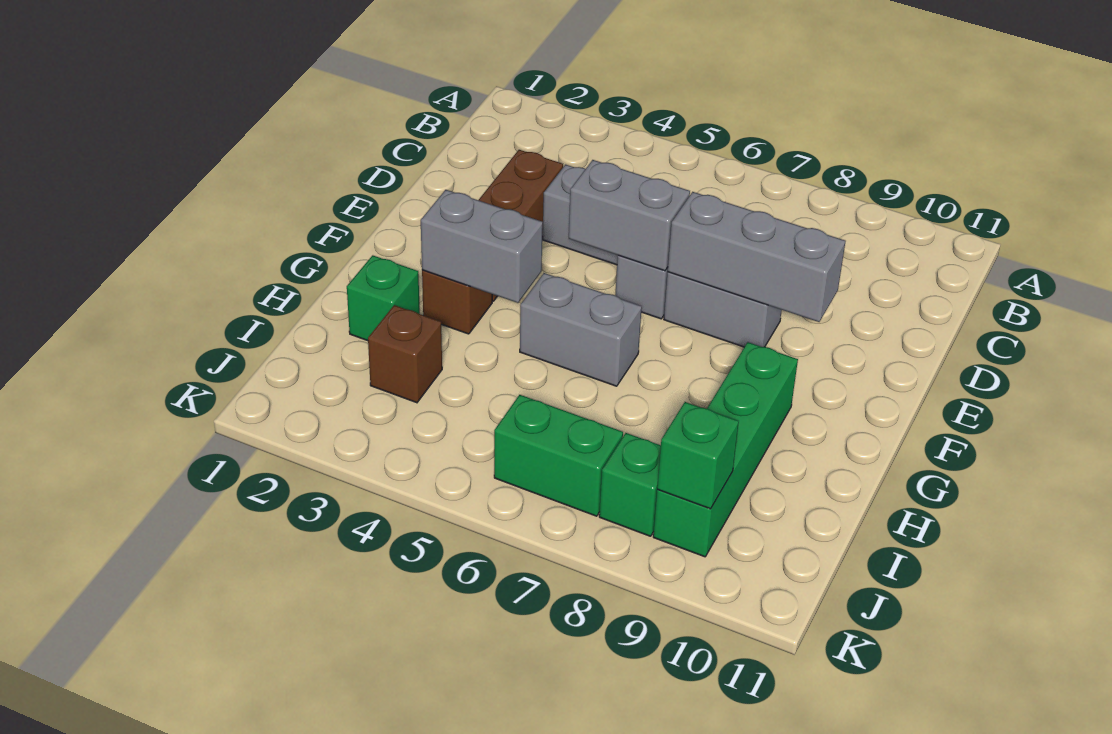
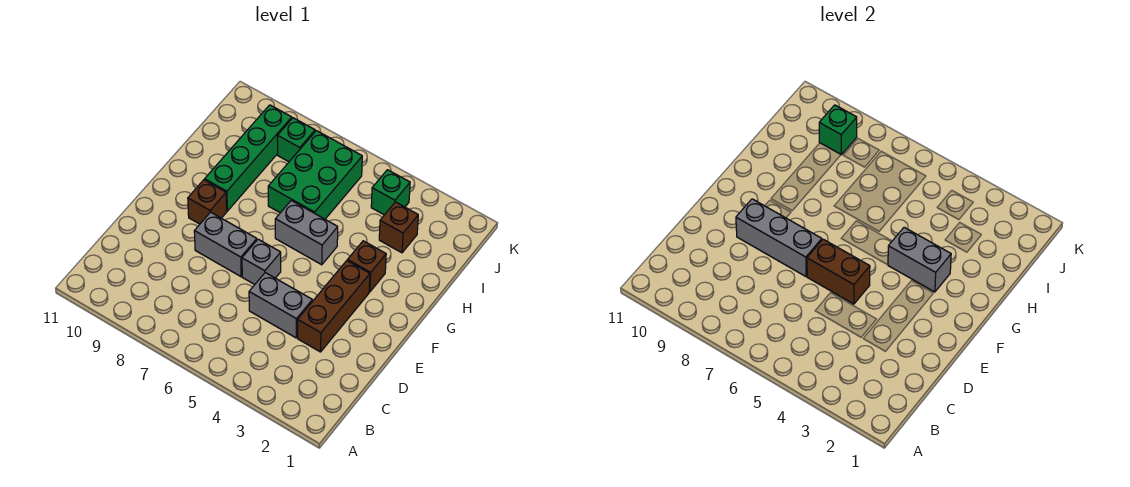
grey 1x2 brick [569,160,690,271] -> brown 1x2 brick [807,239,870,304]
none -> brown 1x1 brick [188,180,227,224]
green 1x1 brick [347,255,420,341] -> green 1x1 brick moved to [371,170,410,215]
green 1x2 brick [494,395,623,516] -> green 2x3 brick [268,131,362,219]

